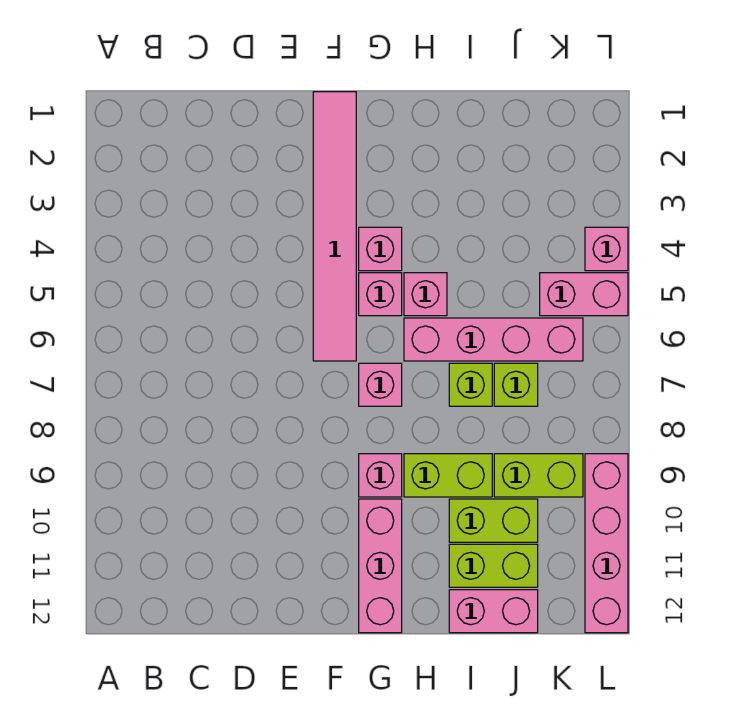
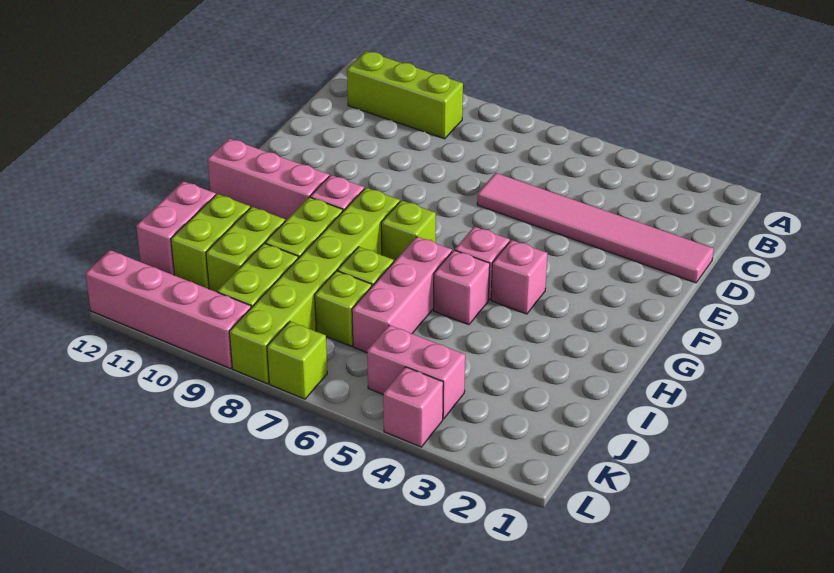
none -> lime 1x3 brick [347,51,463,139]
pink 1x6 tile [313,92,356,361] -> pink 1x6 tile moved to [477,173,714,283]
pink 1x1 brick [359,363,402,406] -> lime 1x1 brick [381,200,436,261]
none -> lime 1x6 brick [229,188,400,384]
pink 1x4 brick [404,318,583,361] -> pink 1x3 brick [352,237,452,353]
pink 1x2 brick [540,273,628,316] -> pink 1x2 brick turned to [367,325,465,419]
none -> lime 1x1 brick [267,321,327,399]

